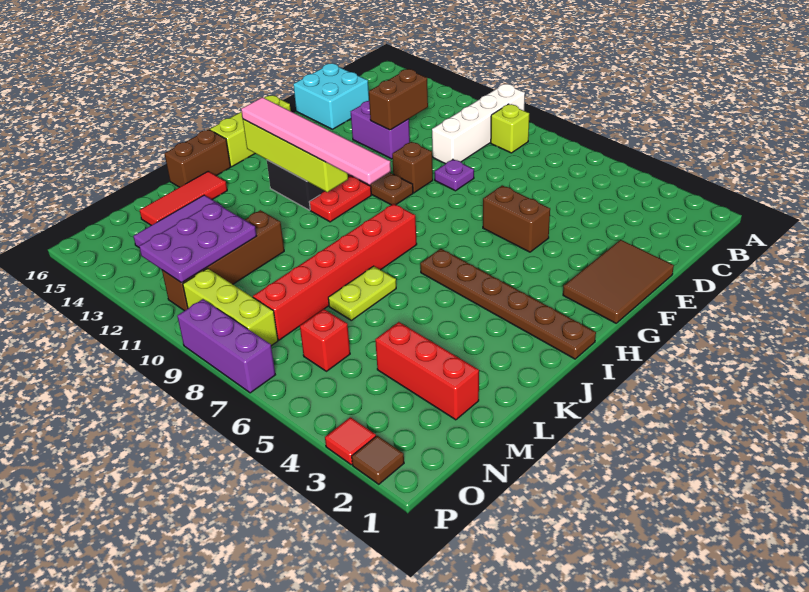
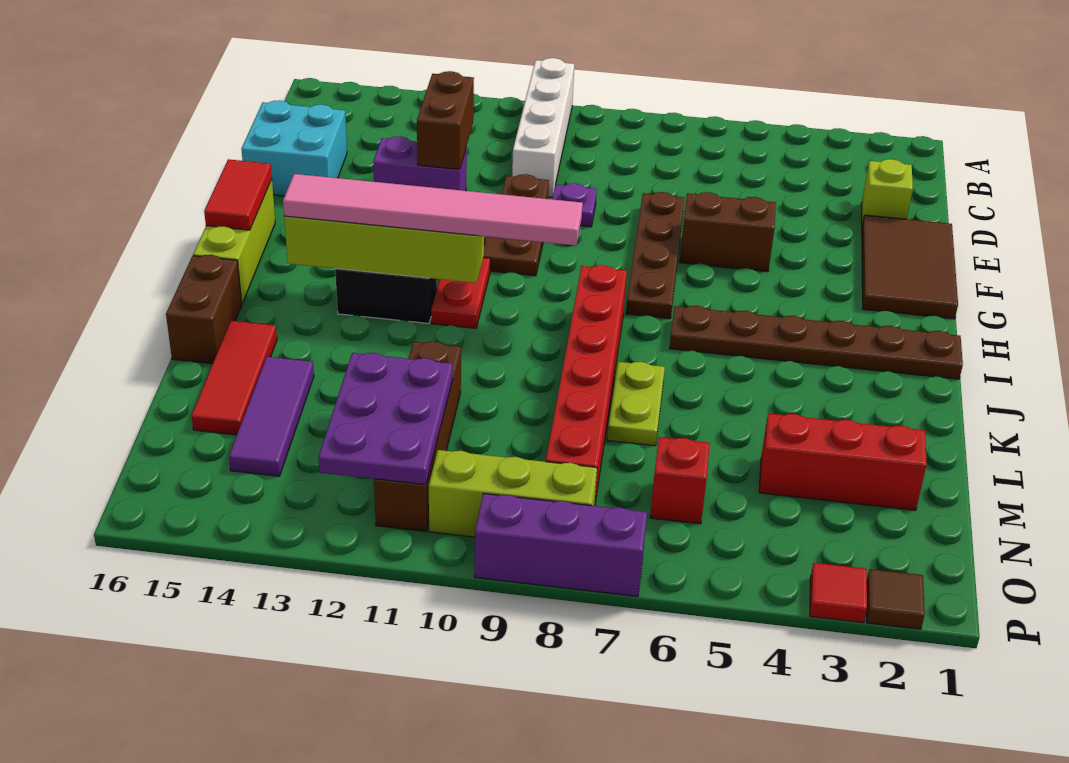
lime 1x1 brick [491,104,529,153] -> lime 1x1 brick moved to [861,159,913,225]
none -> brown 1x4 plate [626,192,684,319]
none -> red 1x2 tile [204,159,272,230]

